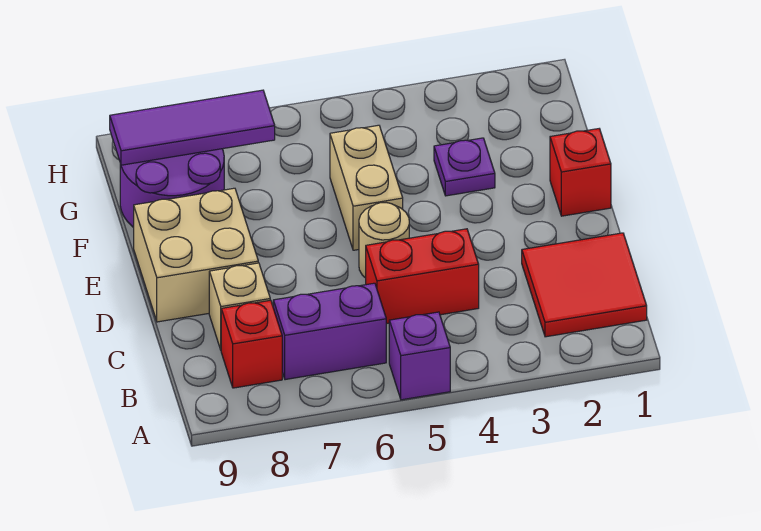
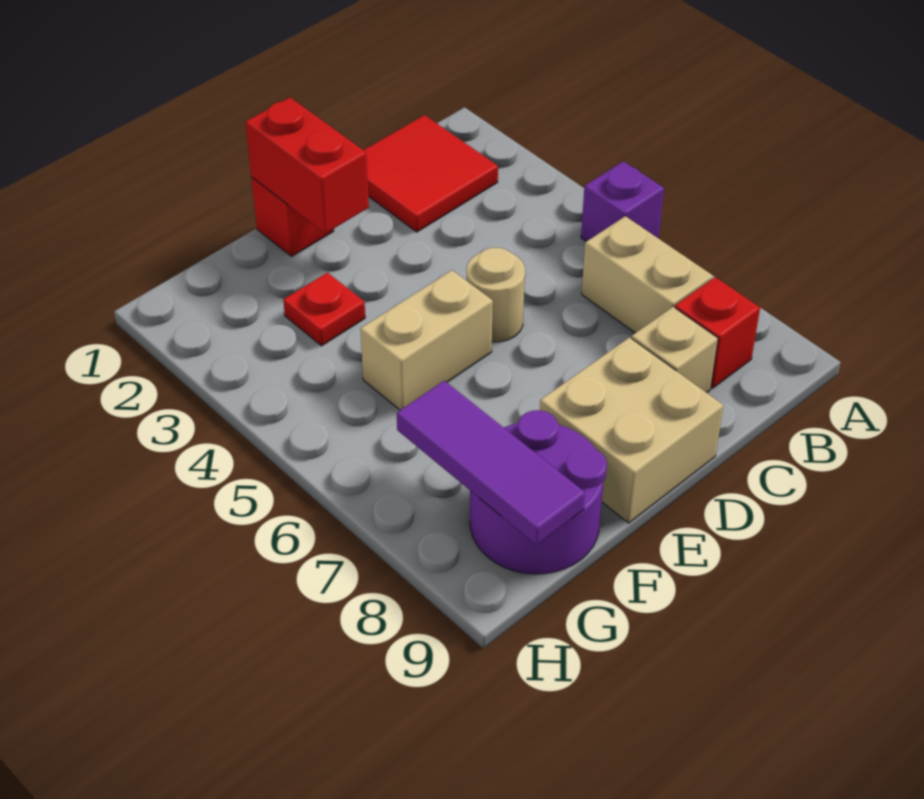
purple 1x2 brick [273,283,386,380] -> tan 1x2 brick [582,216,713,333]
red 1x2 brick [366,229,479,324] -> red 1x2 brick moved to [245,97,369,233]
purple 1x1 plate [434,138,495,196] -> red 1x1 plate [283,273,365,346]

